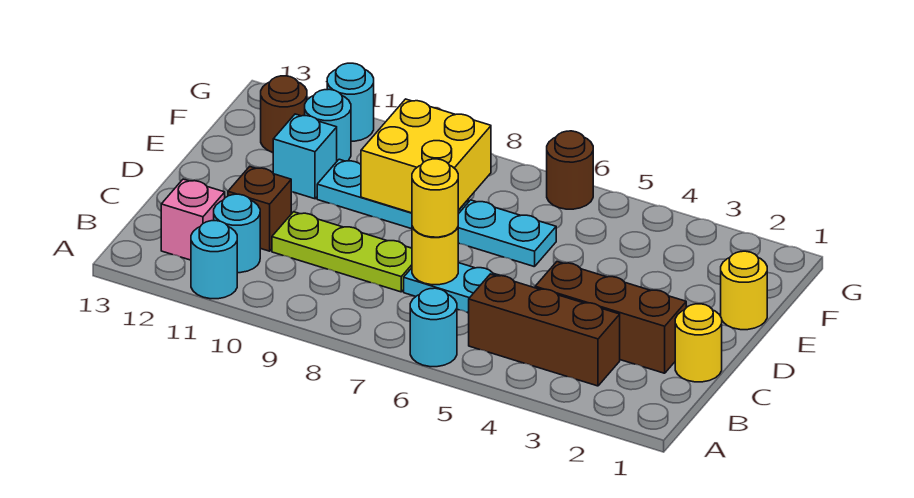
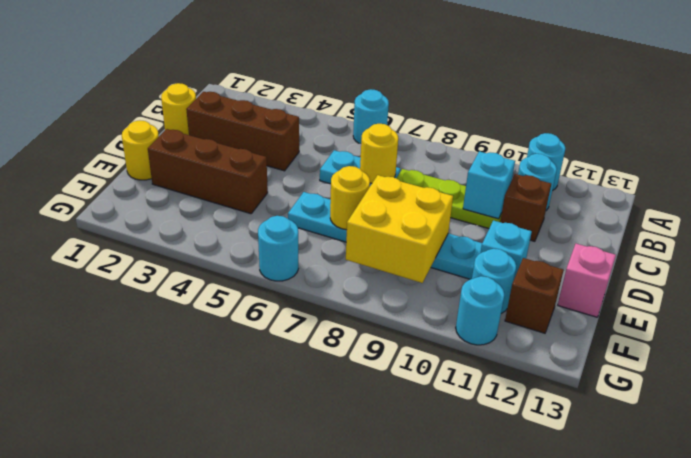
brown 1x3 brick [469,274,620,386] -> brown 1x3 brick moved to [148,129,268,214]
pink 1x1 brick [161,179,225,260] -> pink 1x1 brick moved to [558,244,616,317]
yellow 1x1 round brick [412,159,458,237] -> yellow 1x1 round brick moved to [330,166,370,230]
none -> cyan 1x1 brick [463,151,515,219]
brown 1x1 round brick [261,76,307,152] -> brown 1x1 brick [505,258,564,333]
brown 1x1 round brick [547,131,593,209] -> cyan 1x1 round brick [258,216,299,281]

